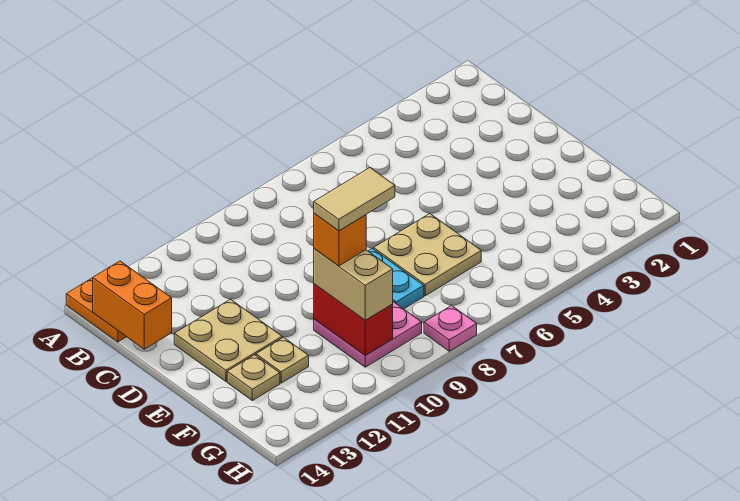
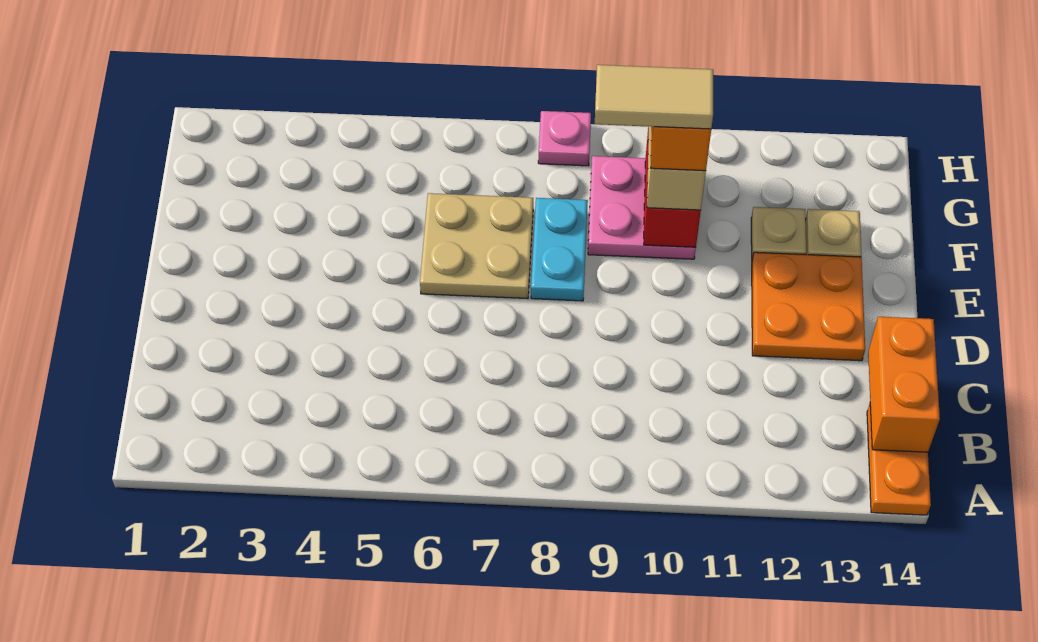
tan 2x2 plate [174,299,282,381] -> orange 2x2 plate [752,252,865,361]

